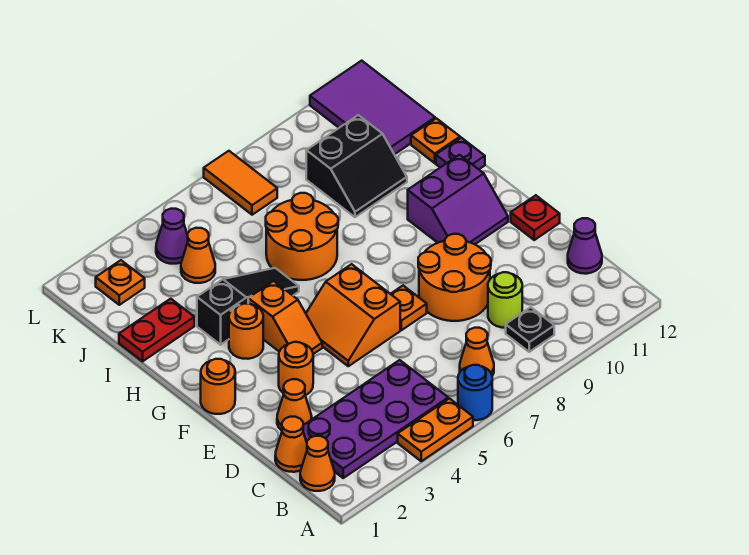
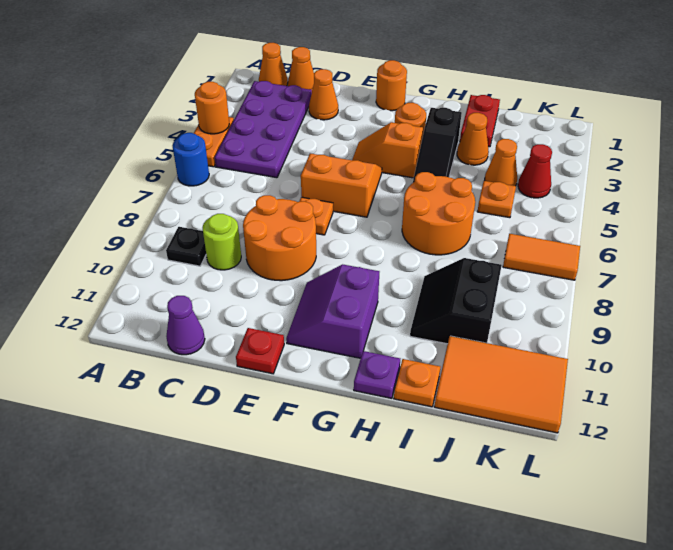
orange 1x1 cone [460,328,494,376] -> orange 1x1 cone moved to [457,113,489,165]
orange 1x1 round brick [279,342,313,395] -> orange 1x1 round brick moved to [195,82,229,134]
purple 2x3 tile [310,61,435,155] -> orange 2x3 tile [435,336,568,433]
orange 1x1 plate [96,260,145,305] -> orange 1x1 plate moved to [477,181,516,218]
purple 1x1 cone [156,209,188,264] -> red 1x1 cone [518,144,552,198]

